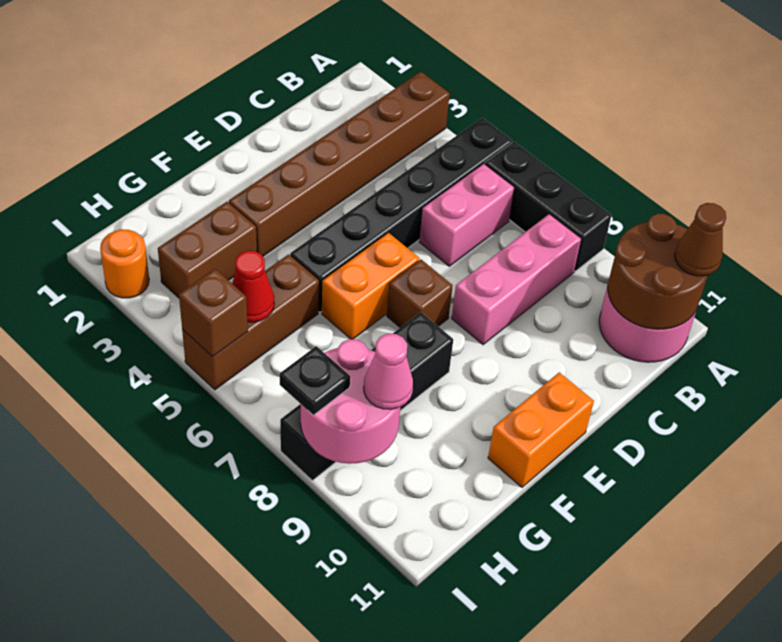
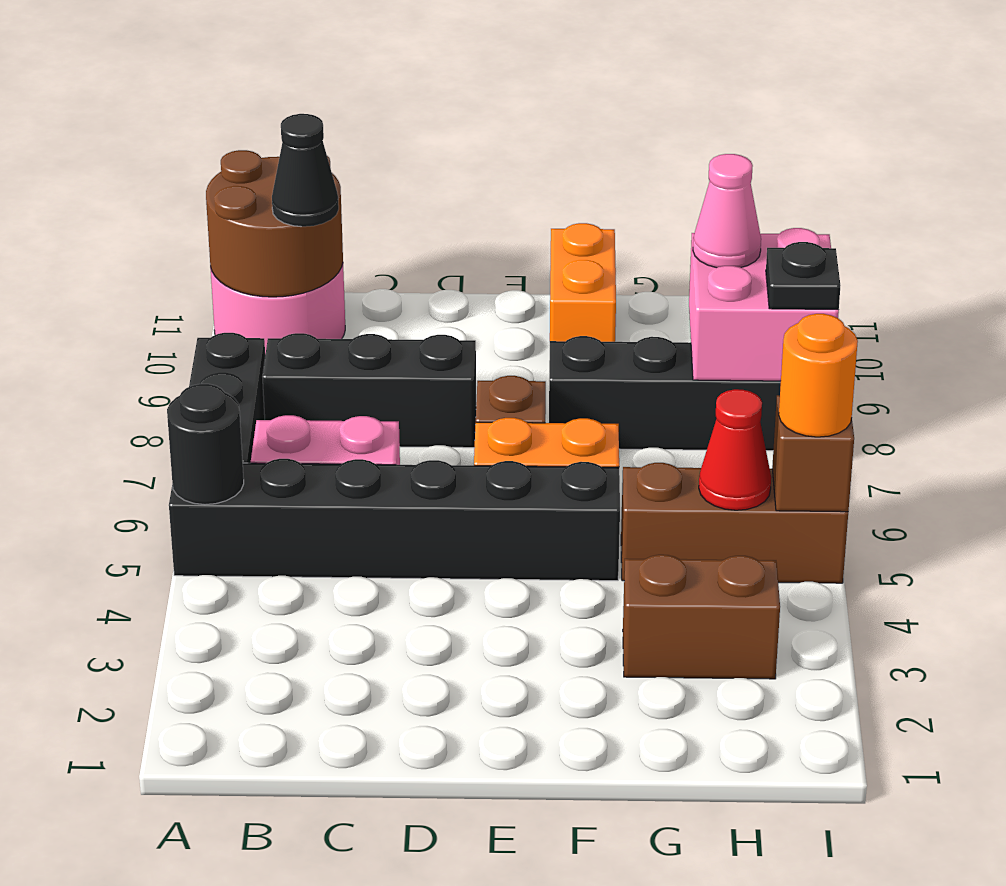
brown 1x6 brick [229,72,450,256] -> none
none -> black 1x1 round brick [167,384,244,505]
brown 1x1 cone [675,203,726,276] -> none
pink 1x3 brick [452,214,581,345] -> black 1x3 brick [262,333,476,448]
none -> black 1x1 cone [272,114,339,227]
orange 1x2 brick [488,373,594,487] -> orange 1x2 brick turned to [550,223,616,342]
pink 2x2 round brick [301,339,400,464] -> pink 2x2 brick [689,228,839,381]
orange 1x1 round brick [100,230,149,298] -> orange 1x1 round brick moved to [779,314,858,437]

